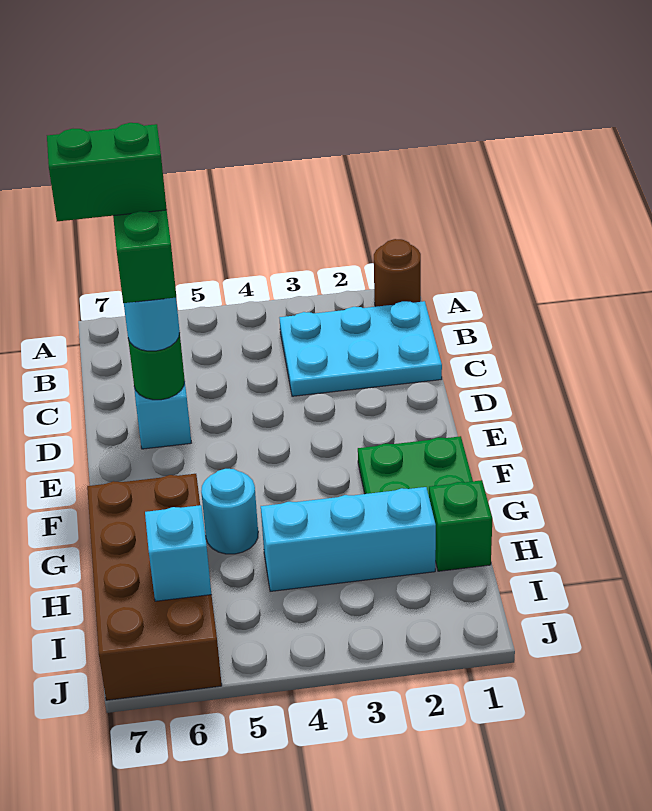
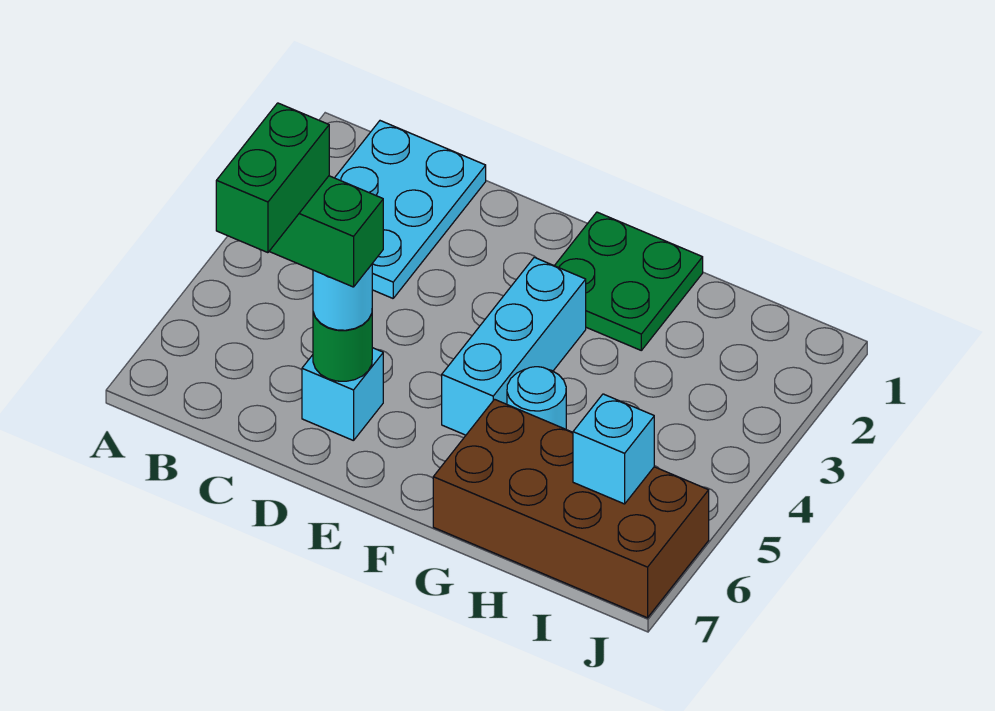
brown 1x1 round brick [374,239,421,307] -> none
green 1x1 brick [429,480,492,571] -> none
cyan 1x3 brick [261,487,436,591] -> cyan 1x3 brick moved to [442,257,586,435]

